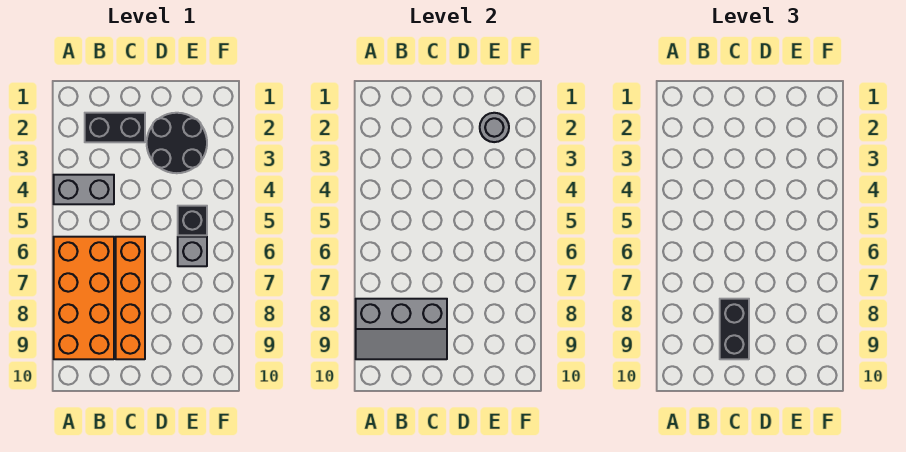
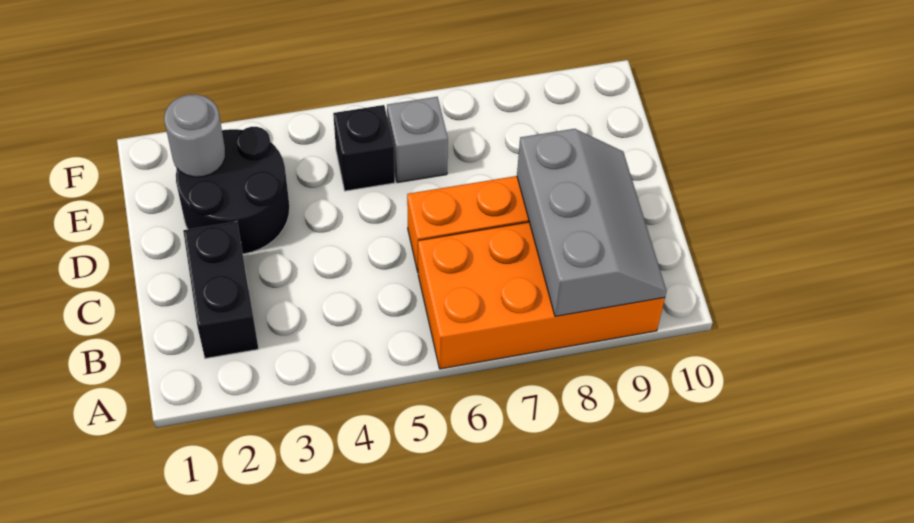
grey 1x2 brick [54,175,114,204] -> none
black 1x2 brick [720,299,749,359] -> none

